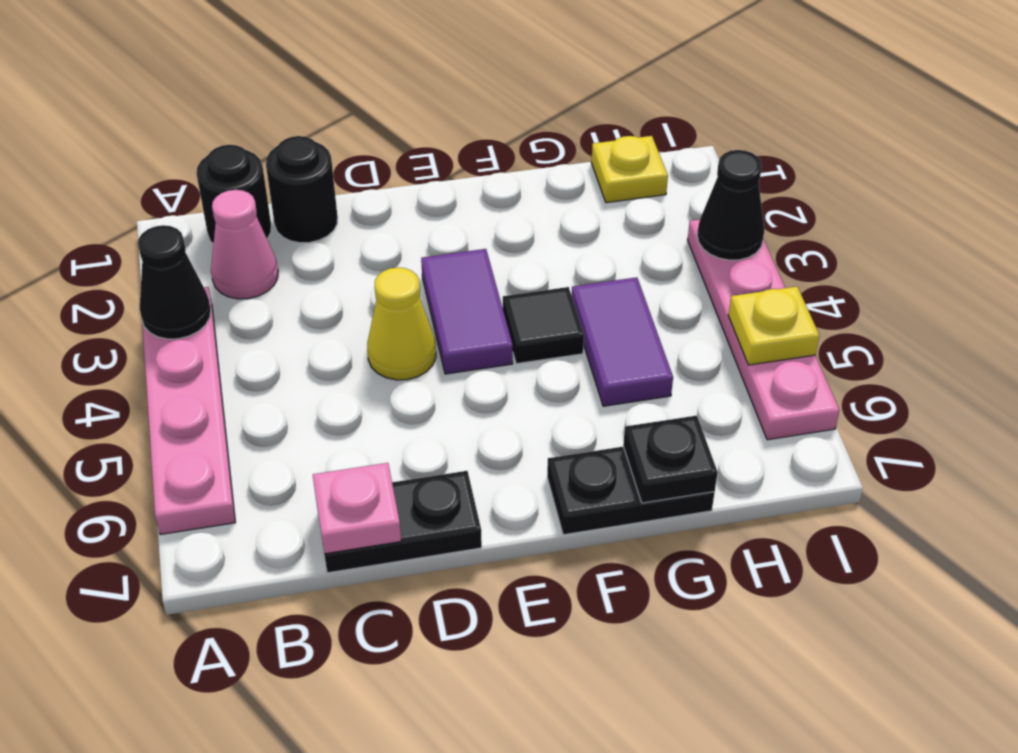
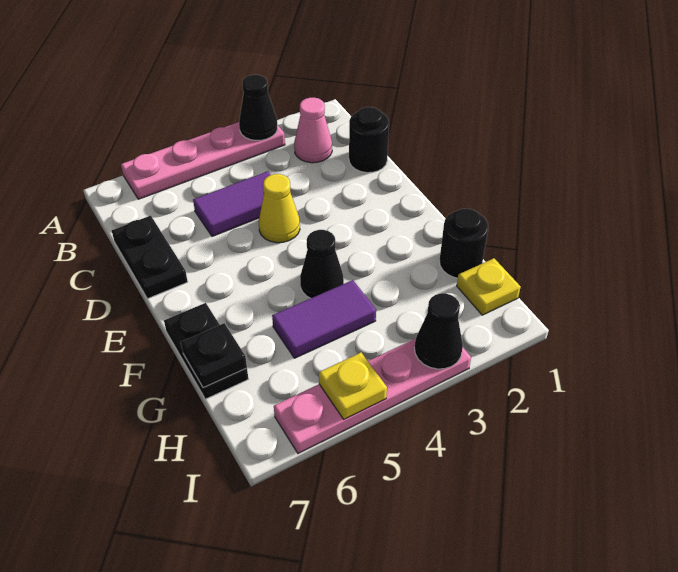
black 1x1 round brick [196,145,271,244] -> black 1x1 round brick moved to [439,209,489,278]
pink 1x1 plate [313,463,401,554] -> none
purple 1x2 tile [421,249,513,374] -> purple 1x2 tile moved to [193,171,270,236]
black 1x1 tile [503,287,584,364] -> black 1x1 cone [300,230,344,298]

